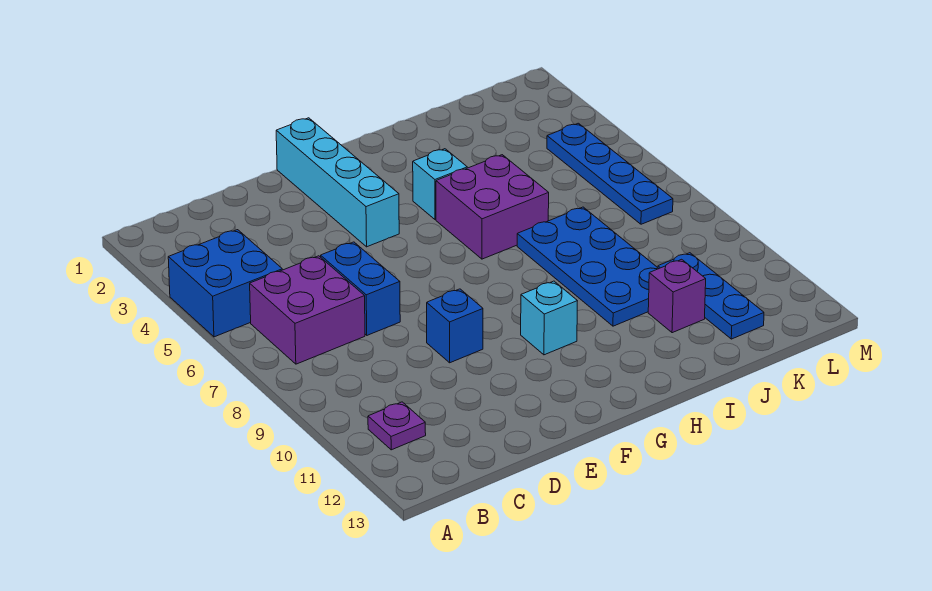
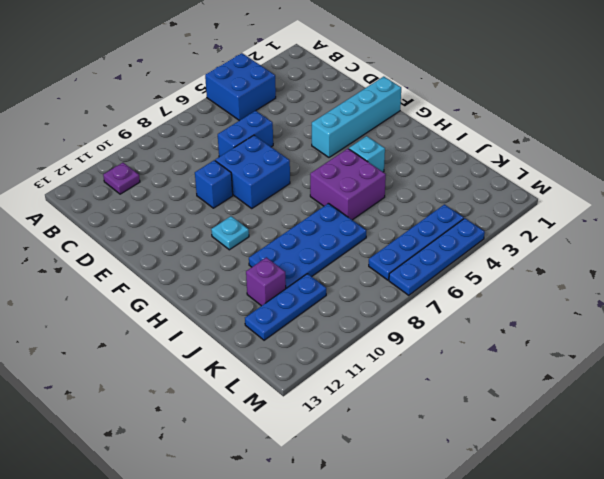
purple 2x2 brick [250,256,365,364] -> none
none -> blue 2x2 brick [215,135,290,208]
cyan 1x1 brick [521,281,577,355] -> cyan 1x1 plate [211,216,249,250]
none -> blue 1x4 plate [389,218,485,295]

